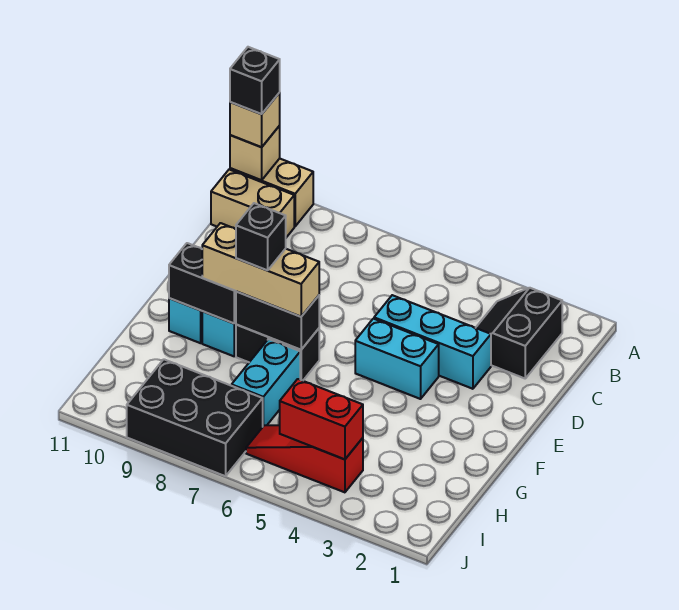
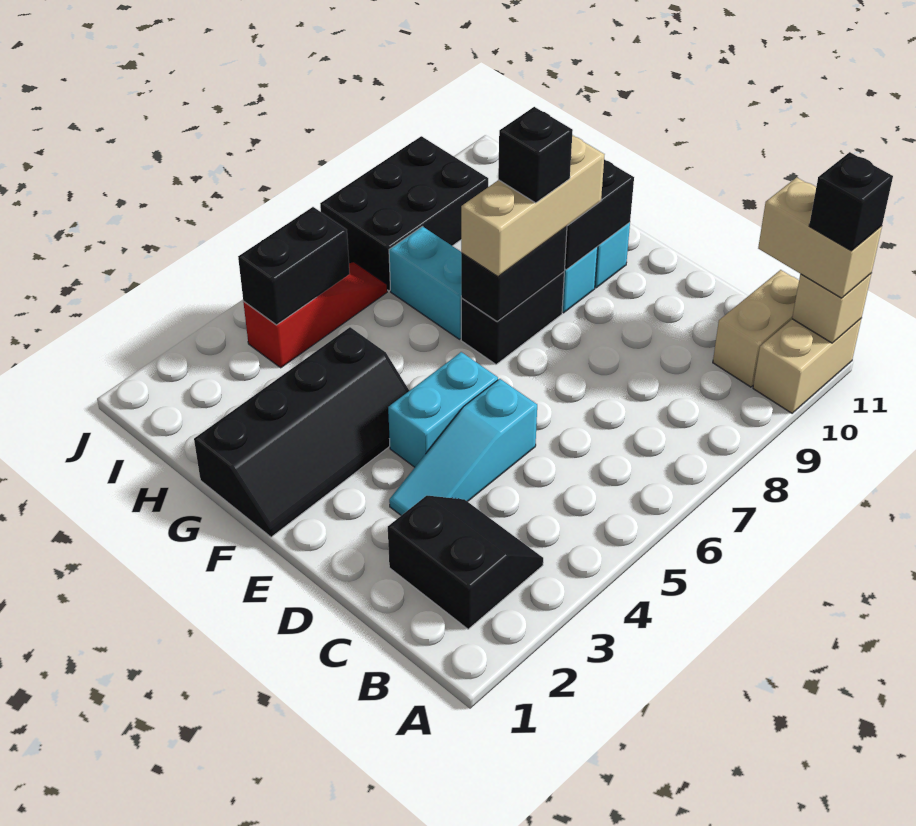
tan 1x1 brick [230,93,280,147] -> tan 1x2 brick [758,177,882,298]
cyan 1x3 brick [374,295,491,389] -> cyan 1x3 slope [389,379,537,515]
none -> black 2x4 slope [194,327,409,537]
red 1x2 brick [280,379,363,459] -> black 1x2 brick [238,207,350,325]

